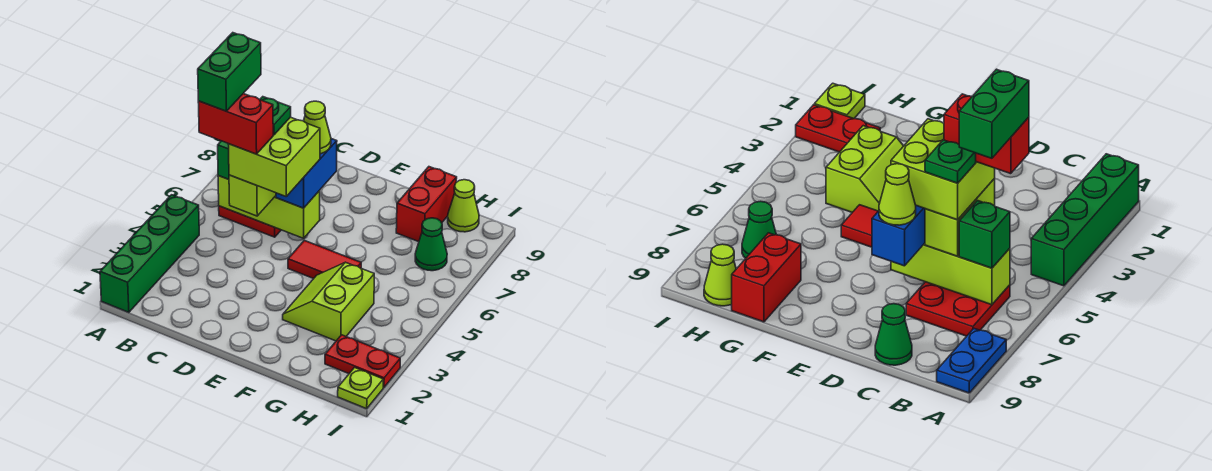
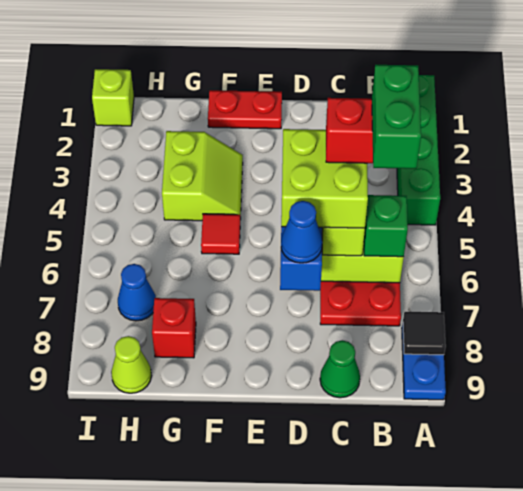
none -> black 1x1 tile [403,312,446,355]
green 1x1 plate [260,97,291,135] -> none
lime 1x1 cone [304,101,331,154] -> blue 1x1 cone [281,201,322,263]
red 1x2 tile [288,240,361,279] -> red 1x1 tile [201,214,240,254]
red 1x2 brick [396,167,457,242] -> red 1x1 brick [152,298,196,358]
red 1x2 plate [325,335,400,388] -> red 1x2 plate moved to [208,90,282,129]
green 1x1 cone [415,218,447,271] -> blue 1x1 cone [118,264,156,321]
lime 1x1 plate [338,368,383,409] -> lime 1x1 brick [92,69,134,126]

